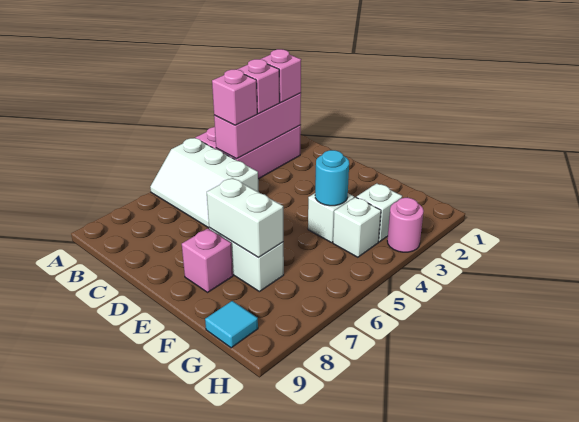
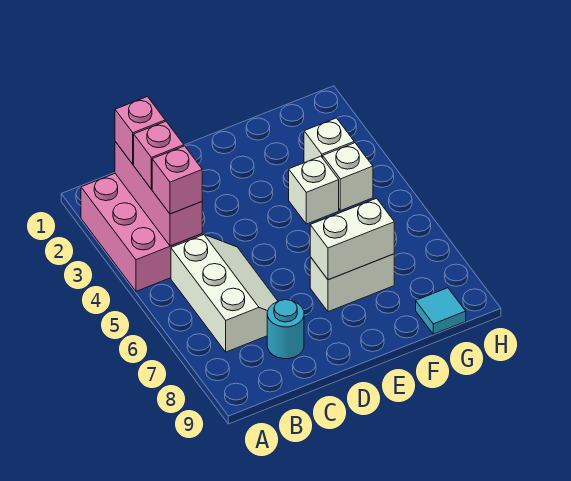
white 2x3 slope [150,138,259,228] -> white 2x3 slope turned to [171,235,278,352]
pink 1x1 brick [182,228,233,292] -> none
cyan 1x1 round brick [315,150,349,206] -> cyan 1x1 round brick moved to [267,300,304,359]
pink 1x1 round brick [387,198,424,252] -> none

